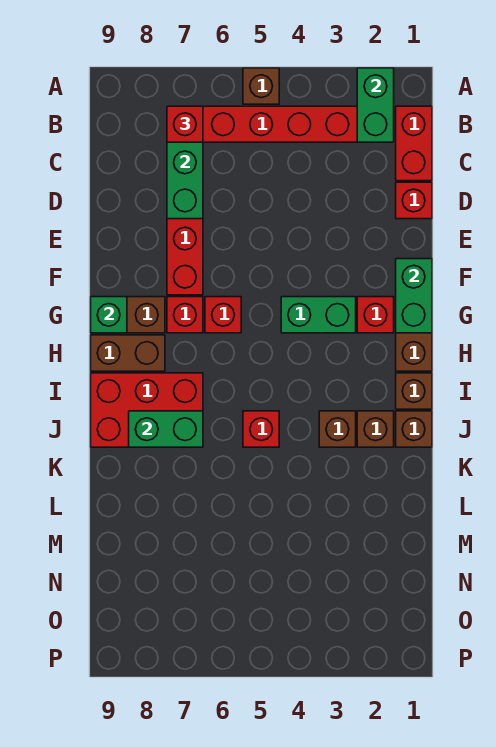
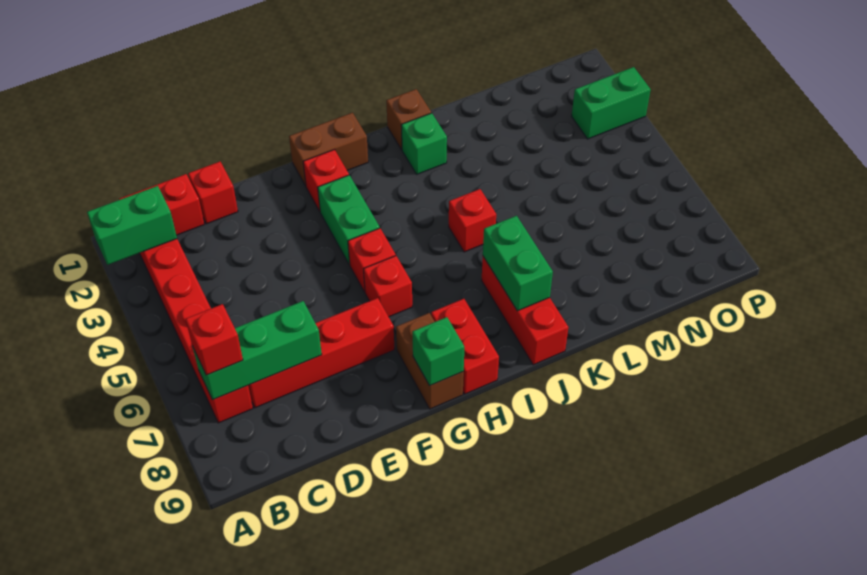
brown 1x1 brick [243,68,279,104] -> none
green 1x2 brick [396,259,432,333] -> green 1x2 brick moved to [572,67,651,139]
red 1x1 brick [167,297,203,333] -> red 1x1 brick moved to [348,228,396,292]
brown 1x2 brick [91,335,165,371] -> red 1x2 brick [431,299,499,394]
brown 1x1 brick [396,373,432,409] -> none
red 2x3 brick [91,373,203,447] -> red 1x3 brick [482,257,568,365]
brown 1x1 brick [357,411,394,447] -> green 1x1 brick [401,113,447,174]
brown 1x1 brick [319,411,356,447] -> none

